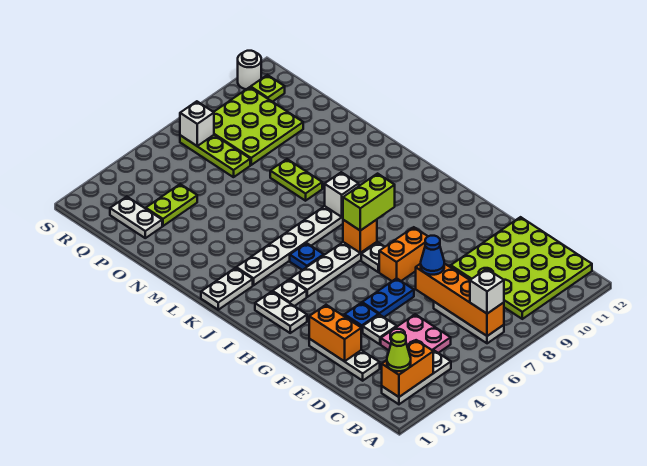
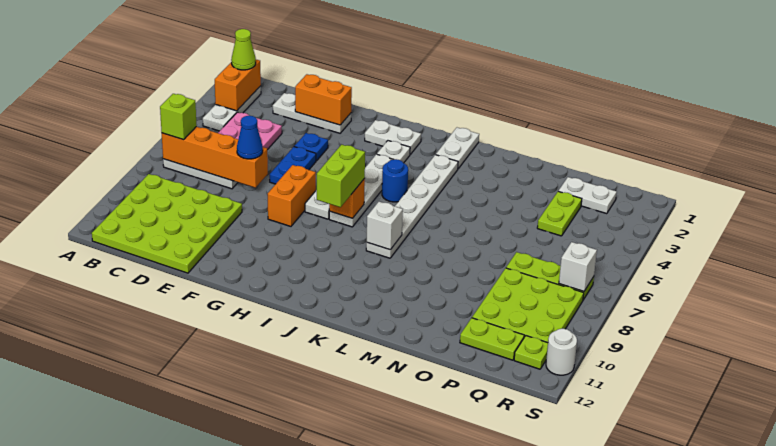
white 1x1 brick [470,269,504,314] -> lime 1x1 brick [160,94,197,140]
white 1x1 plate [363,315,397,344] -> none
blue 1x1 plate [290,243,324,270] -> blue 1x1 round brick [382,159,408,202]
lime 1x2 plate [270,159,322,201] -> lime 1x2 plate moved to [460,318,524,360]

